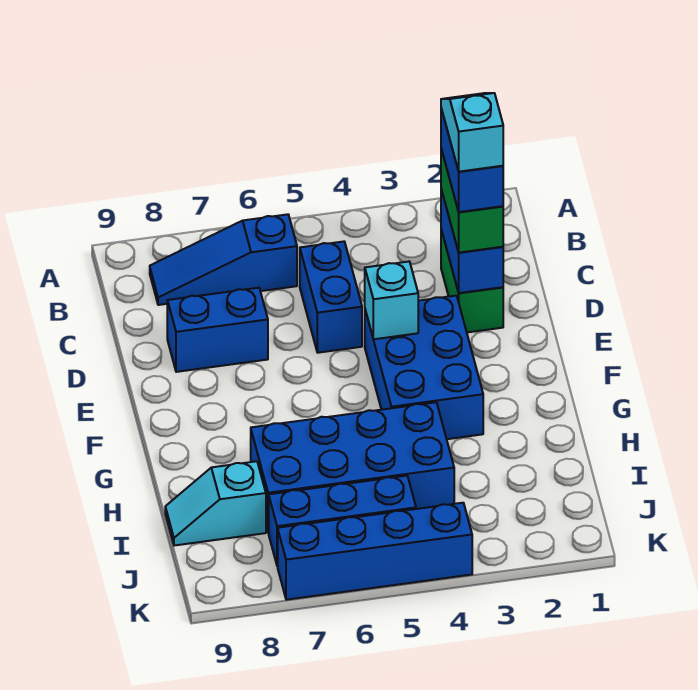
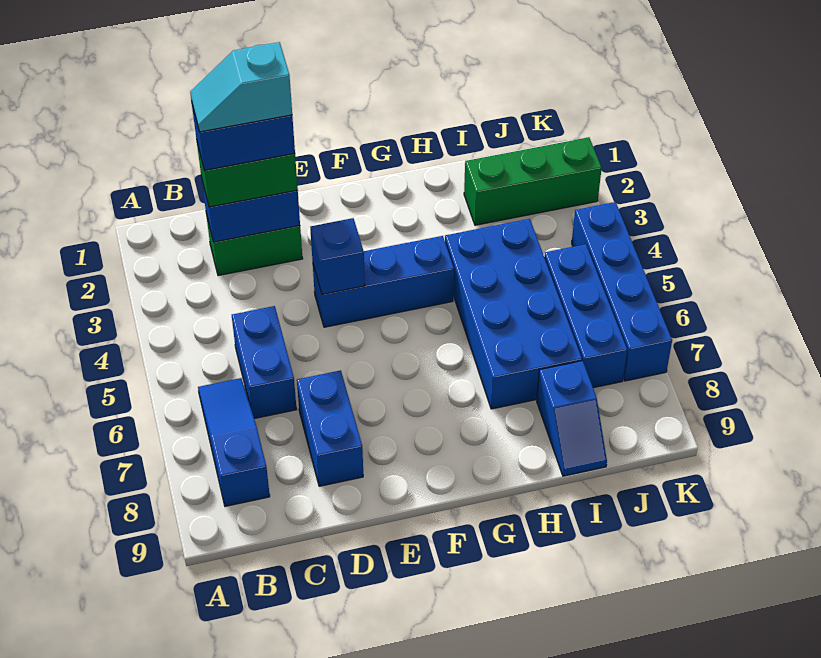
blue 1x3 slope [150,214,297,305] -> blue 1x3 slope turned to [198,378,270,506]
blue 1x2 brick [300,241,362,353] -> blue 1x2 brick turned to [232,306,297,419]
blue 2x3 brick [365,296,483,439] -> blue 1x3 brick [313,236,454,327]
cyan 1x1 brick [365,262,418,339] -> blue 1x1 brick [310,218,365,294]
none -> green 1x3 brick [464,137,602,225]
cyan 1x2 slope [165,461,266,546] -> blue 1x2 slope [537,361,607,476]

